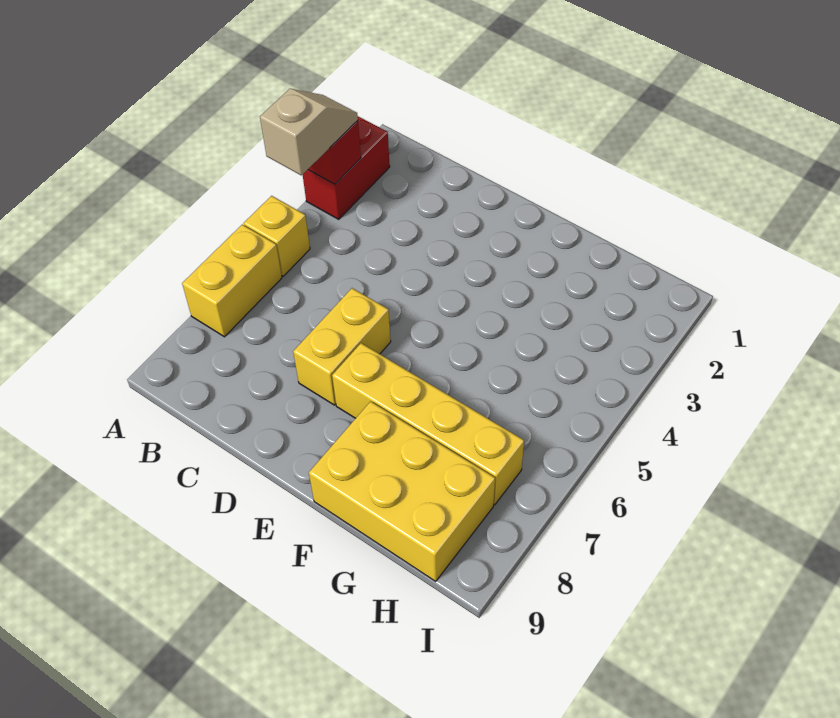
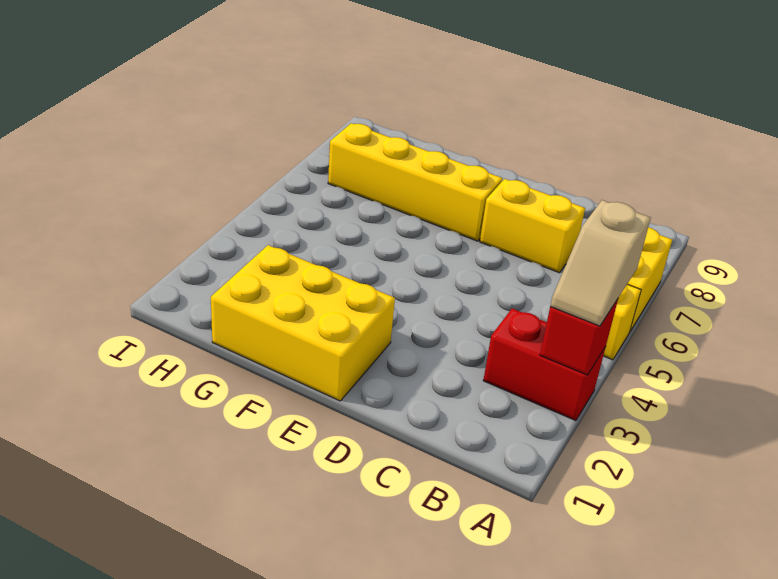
red 1x2 brick [303,117,390,219] -> red 1x2 brick turned to [483,309,606,421]
yellow 1x2 brick [293,288,391,405] -> yellow 1x2 brick turned to [480,179,585,273]
yellow 2x3 brick [309,401,495,581] -> yellow 2x3 brick moved to [211,245,395,401]

